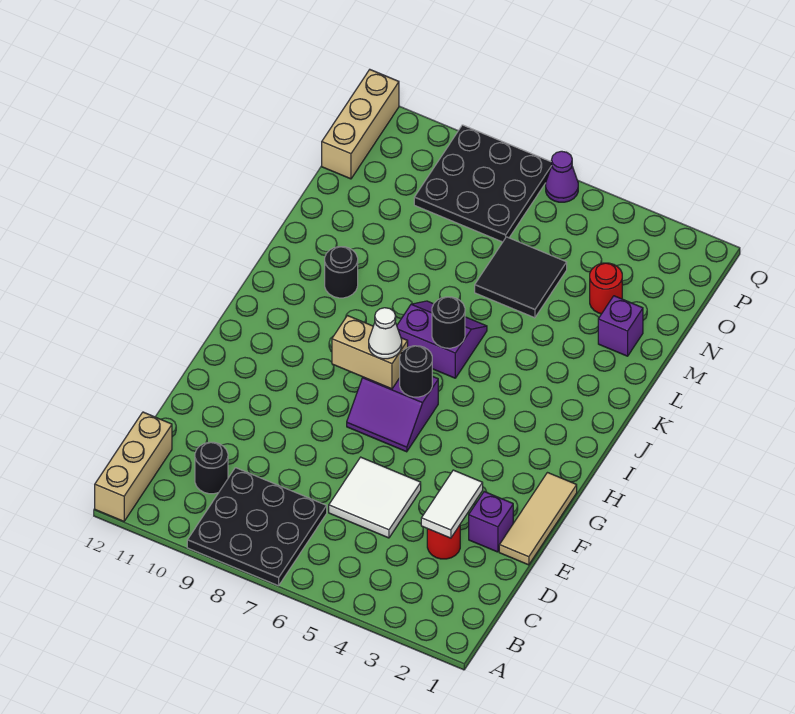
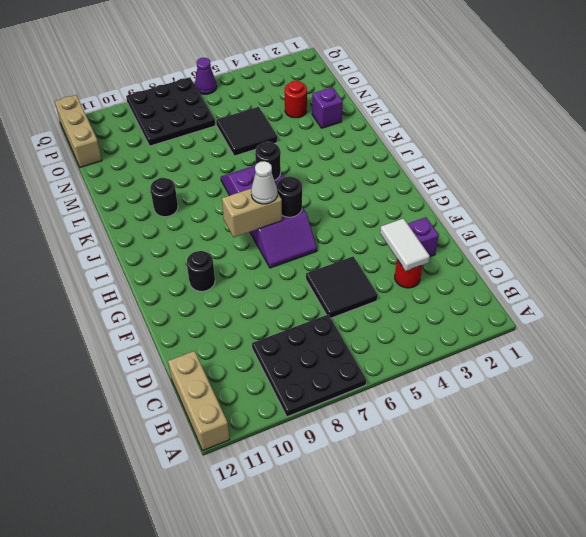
black 1x1 round brick [195,442,228,494] -> black 1x1 round brick moved to [187,251,215,291]
white 2x2 tile [329,457,421,538] -> black 2x2 tile [306,256,378,318]
tan 1x3 tile [499,473,577,565] -> none

